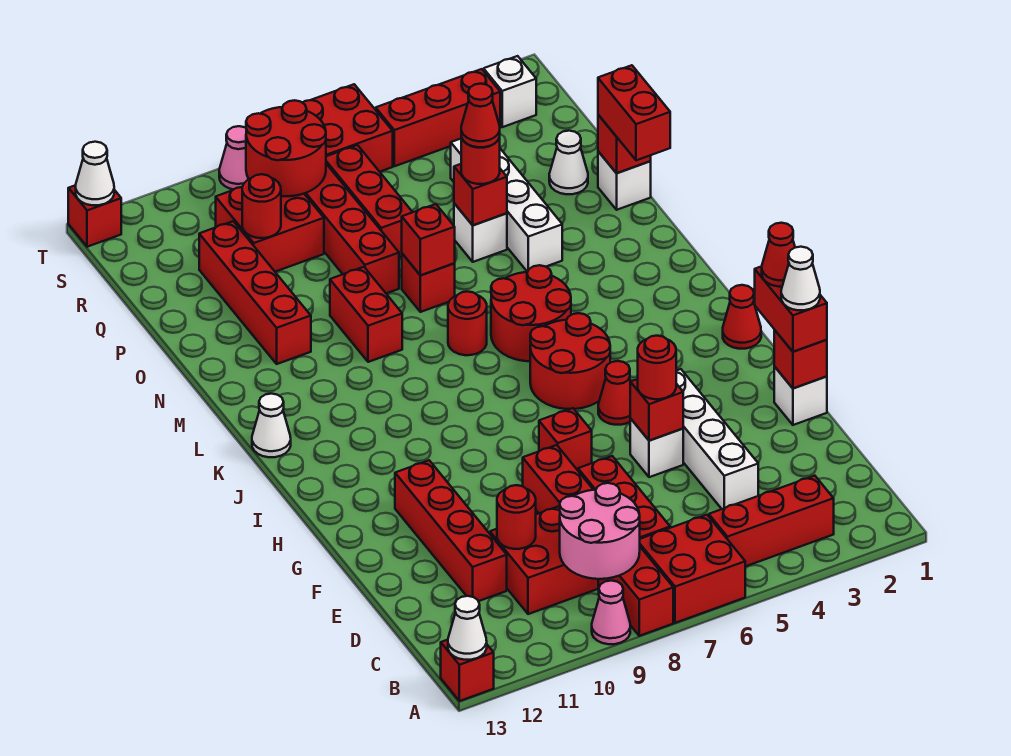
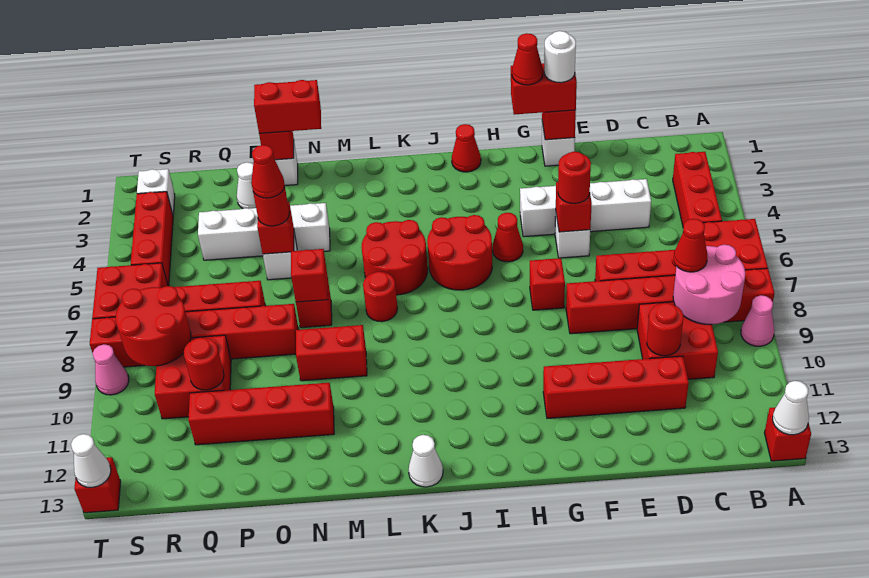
none -> red 1x1 cone [674,219,708,272]
white 1x1 cone [781,247,820,310] -> white 1x1 round brick [544,31,576,83]

